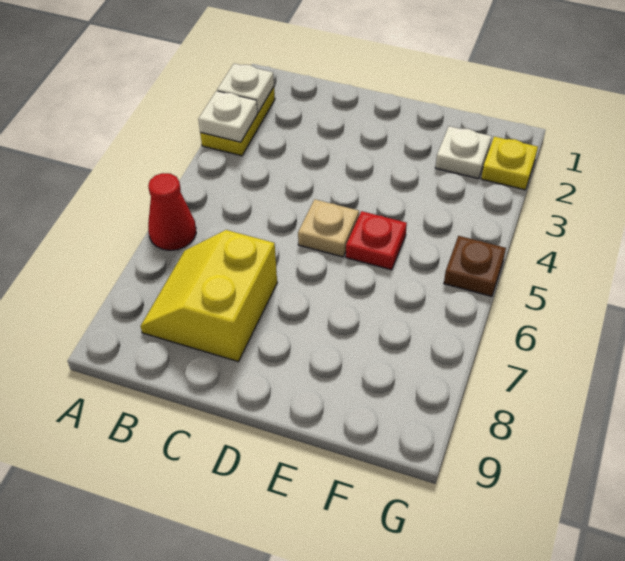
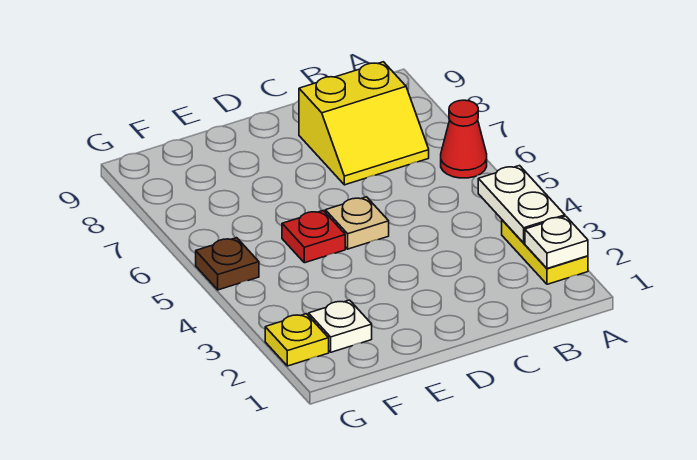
white 1x1 plate [198,91,258,142] -> white 1x2 plate [478,166,565,243]
yellow 2x2 slope [141,230,277,362] -> yellow 2x2 slope turned to [299,62,429,185]

